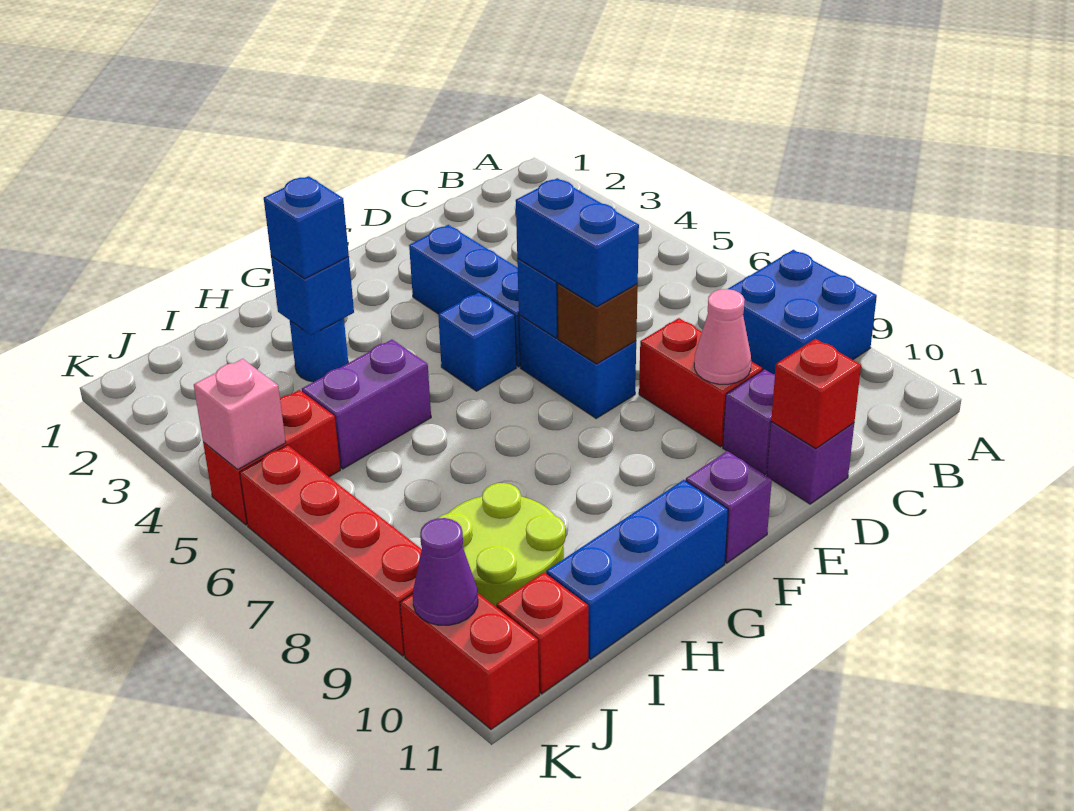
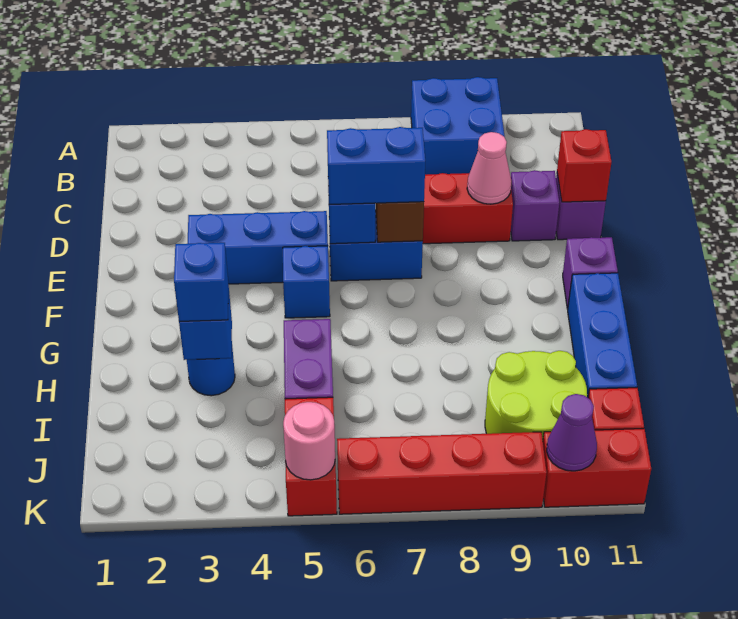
pink 1x1 brick [194,359,286,469] -> pink 1x1 round brick [283,402,335,480]

